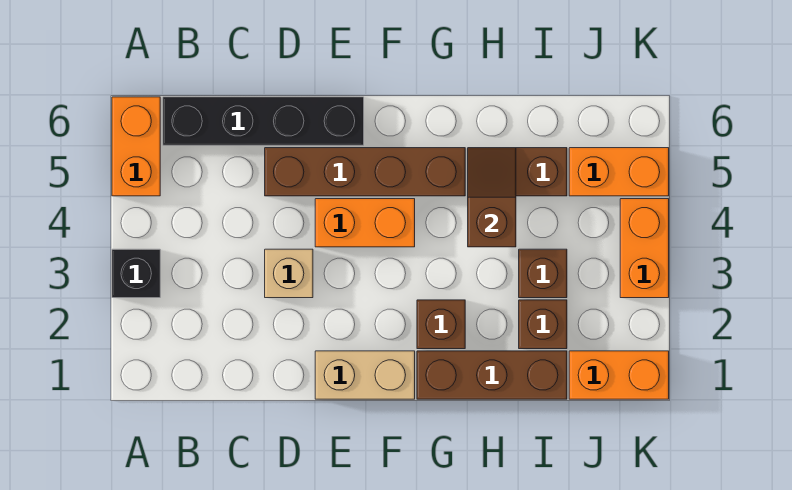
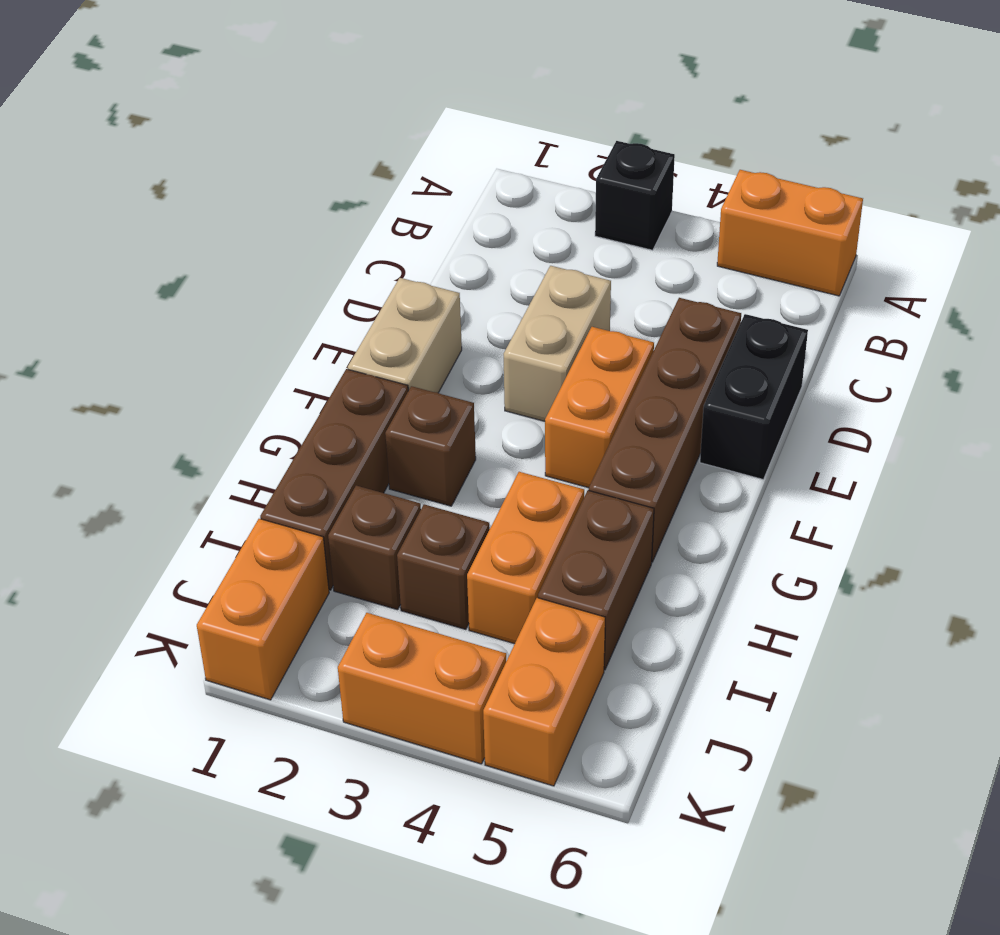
black 1x4 brick [163,97,364,145] -> black 1x2 brick [700,314,808,479]
tan 1x1 brick [265,249,313,298] -> tan 1x2 brick [504,266,611,421]
none -> orange 1x2 brick [467,472,584,644]
brown 1x2 slope [468,148,516,247] -> none

